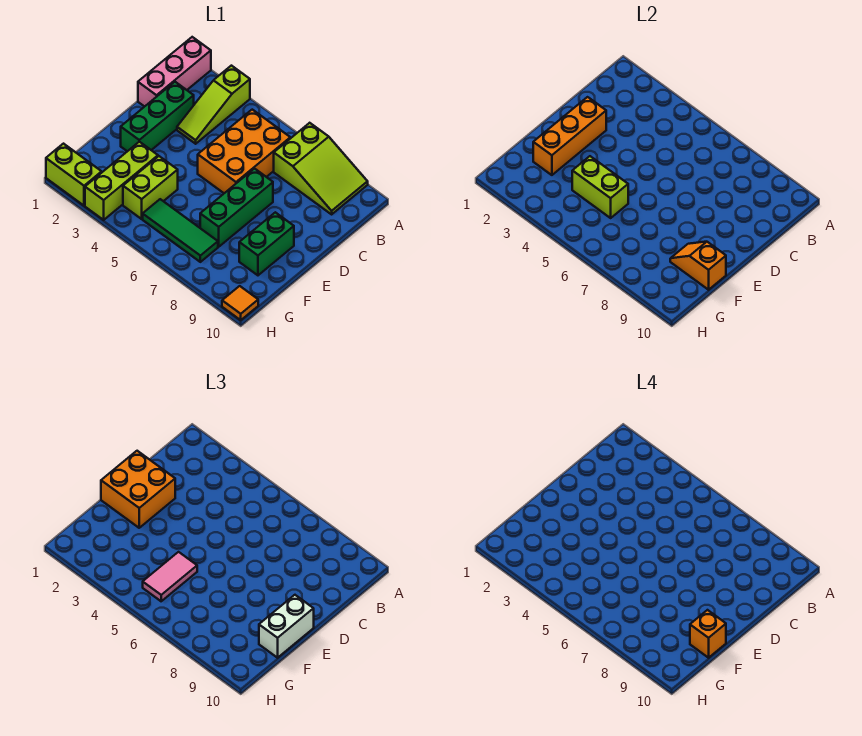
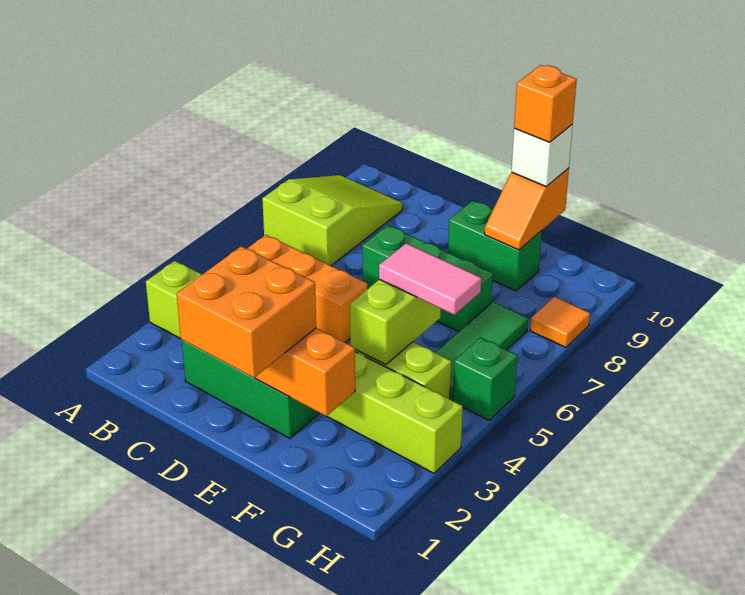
pink 1x3 brick [138,37,211,107] -> none
orange 2x3 brick [198,110,290,193] -> orange 1x3 brick [247,235,367,343]
white 1x2 brick [259,595,314,658] -> white 1x1 brick [511,125,573,187]
lime 1x2 brick [46,144,102,206] -> none
none -> green 1x1 brick [453,337,517,420]
orange 1x1 tile [222,286,258,320] -> orange 1x1 tile moved to [530,297,590,348]

